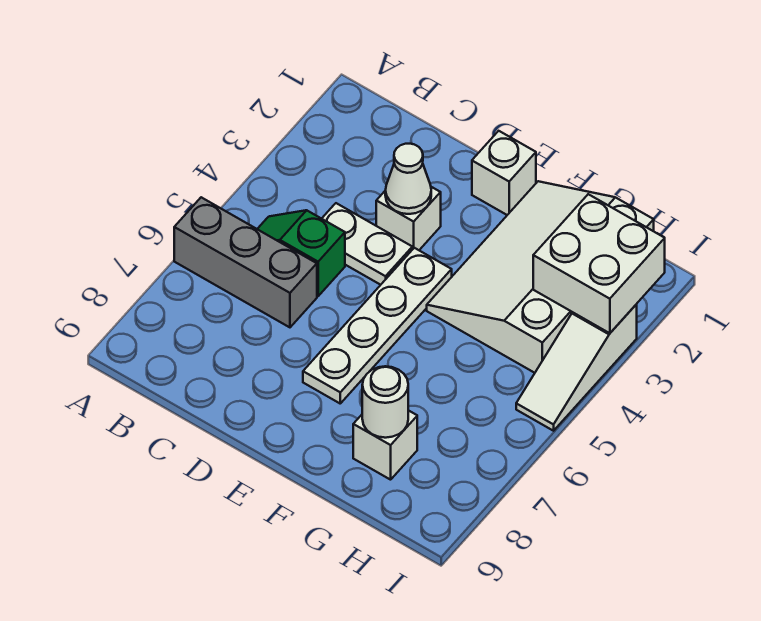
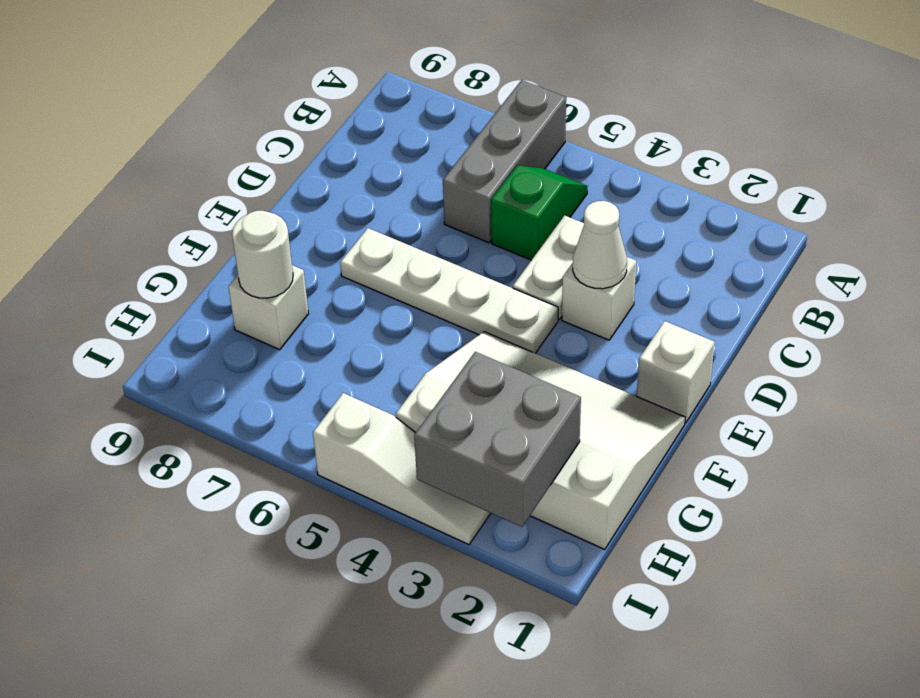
white 2x2 brick [533,194,665,333] -> grey 2x2 brick [414,352,581,527]
white 1x3 slope [516,304,637,431] -> white 1x3 slope turned to [313,393,491,545]

